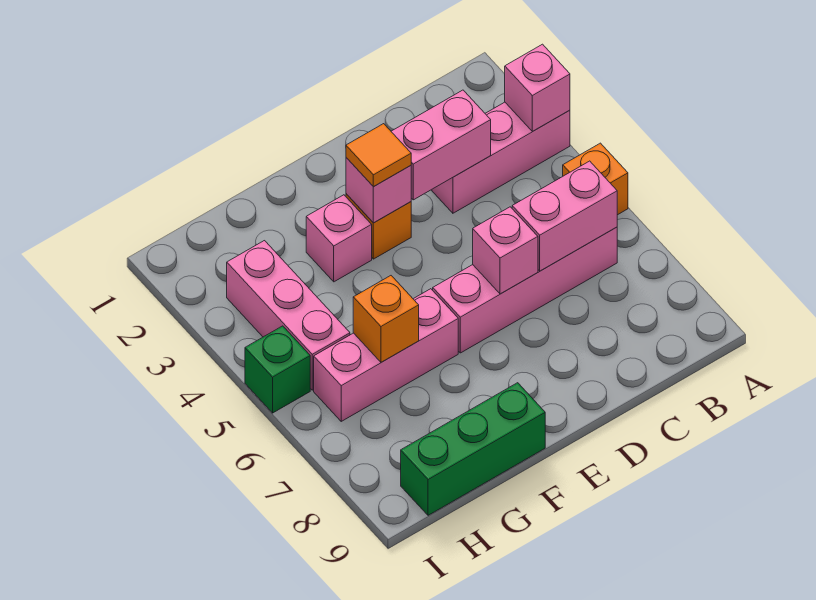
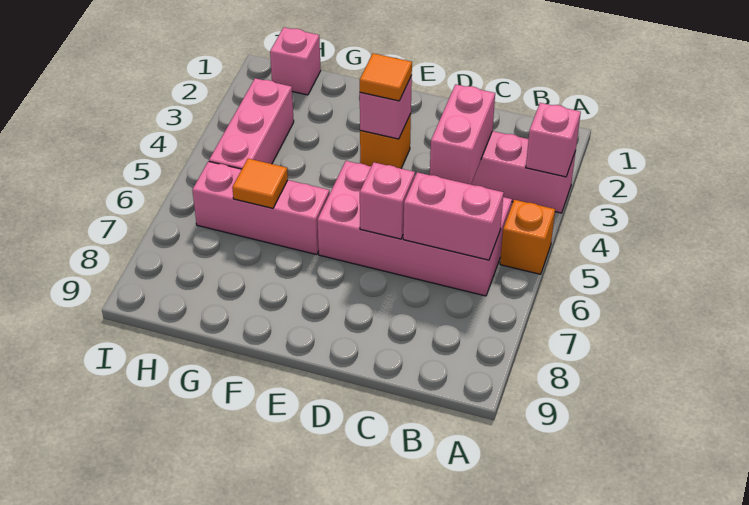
pink 1x4 brick [433,227,617,353] -> pink 2x4 brick [317,161,512,296]
pink 1x2 brick [391,90,491,200] -> pink 1x2 brick turned to [430,84,495,185]
pink 1x1 brick [306,195,372,282] -> pink 1x1 brick moved to [270,27,321,95]
green 1x3 brick [401,383,545,515] -> none
orange 1x1 brick [353,276,419,362] -> orange 1x1 tile [232,159,288,208]
green 1x1 brick [245,326,310,413] -> none

